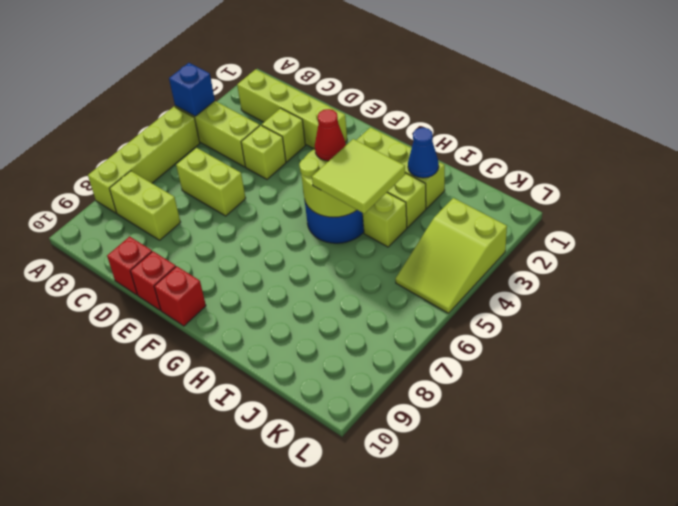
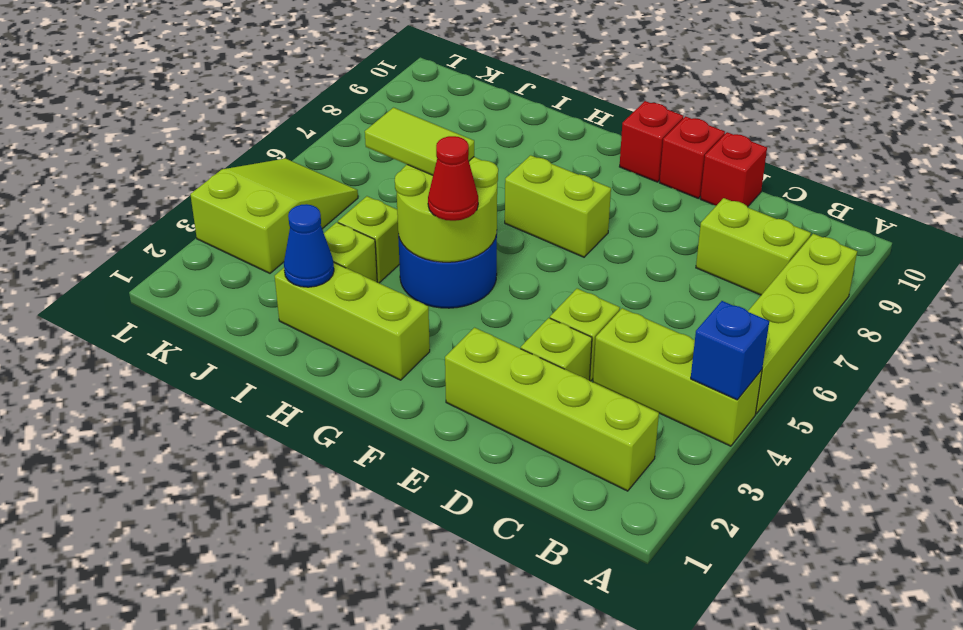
lime 1x2 brick [176,148,246,216] -> lime 1x2 brick moved to [505,155,611,257]
lime 2x2 tile [312,139,405,214] -> lime 1x2 tile [365,108,474,175]

